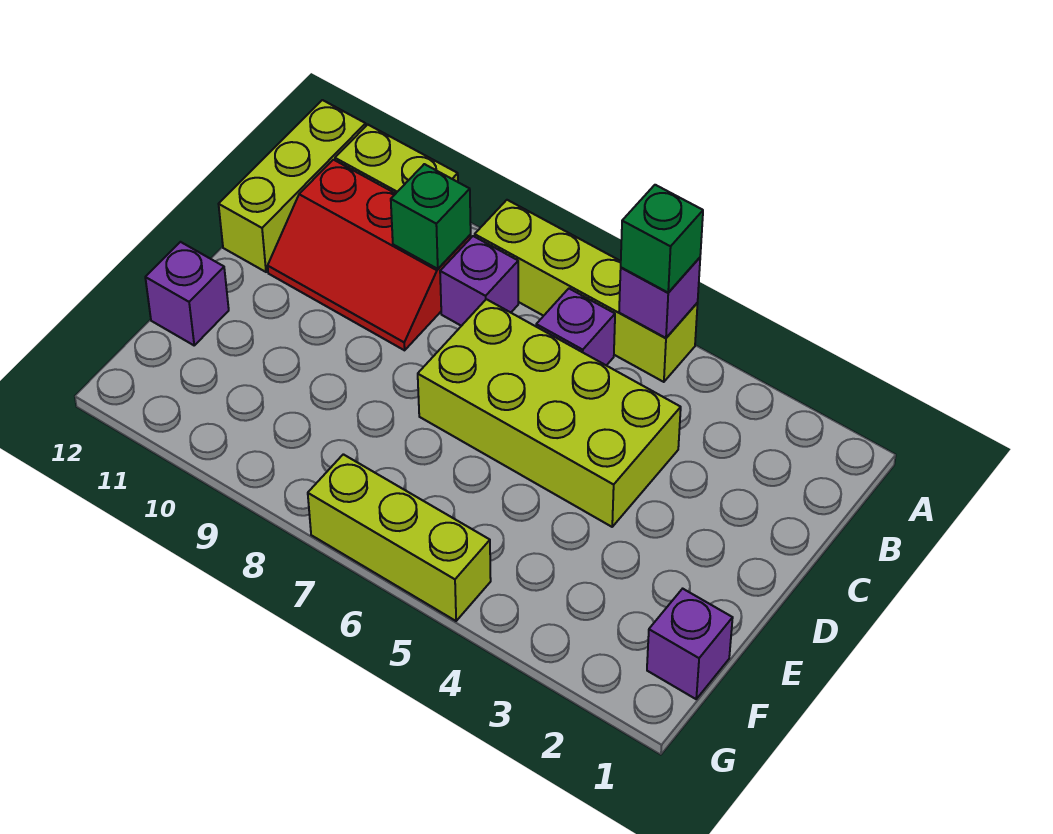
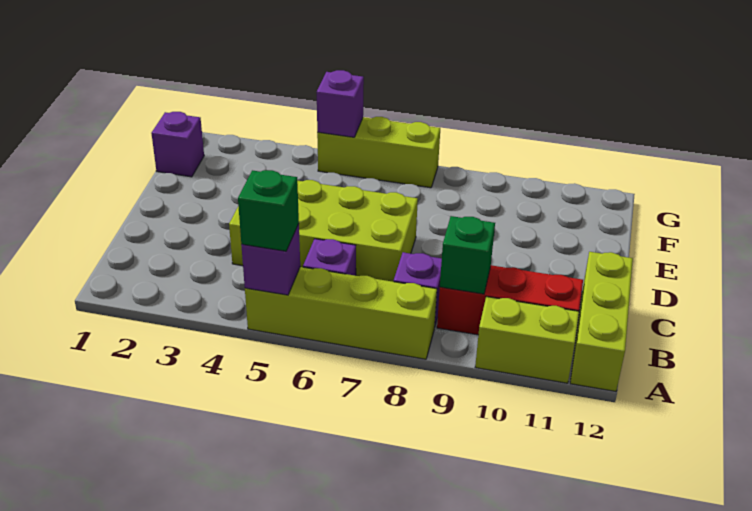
purple 1x1 brick [145,242,229,345] -> purple 1x1 brick moved to [317,70,364,137]

